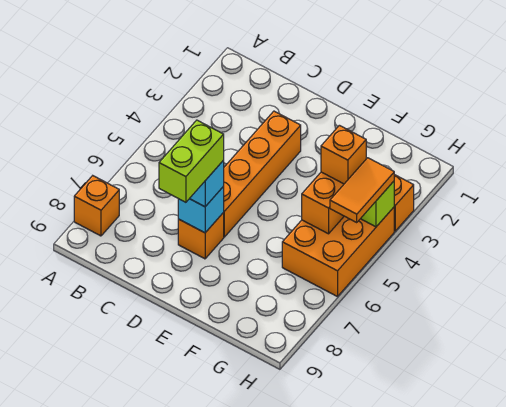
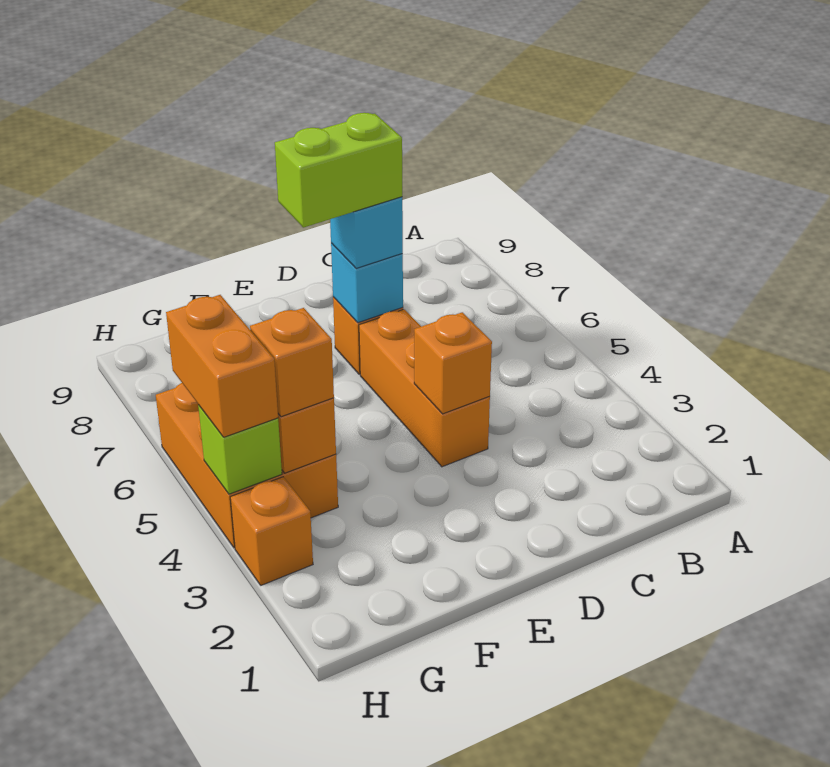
orange 1x1 brick [74,176,119,236] -> orange 1x1 brick moved to [414,312,492,414]
orange 1x4 brick [223,111,301,237] -> orange 1x3 brick [359,309,490,467]
lime 1x2 brick [159,120,224,202] -> lime 1x2 brick turned to [275,113,402,227]
orange 1x2 tile [330,158,394,222] -> orange 1x2 brick [166,295,278,437]

